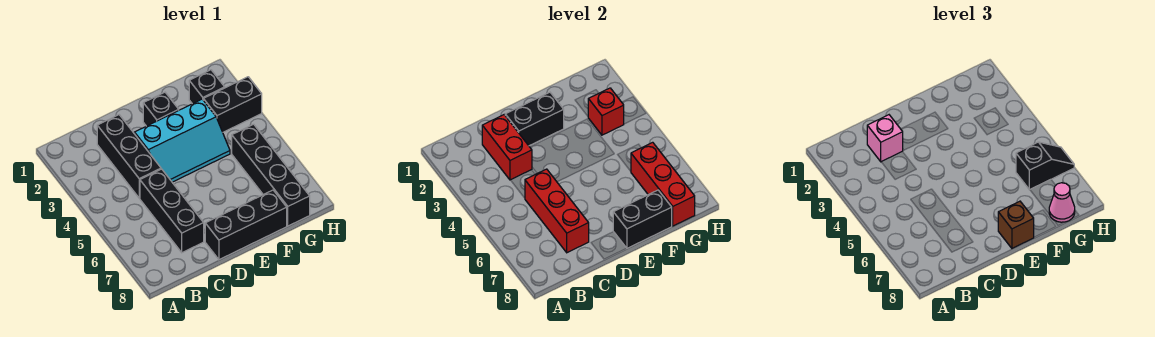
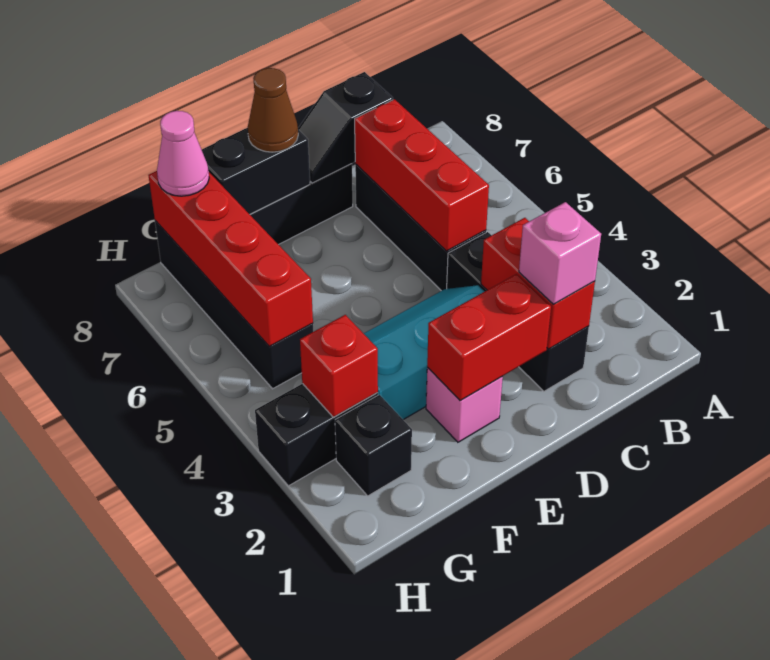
black 1x2 brick [505,92,564,146] -> red 1x2 brick [427,274,551,401]
black 1x1 brick [143,92,179,126] -> pink 1x1 brick [426,368,503,442]
brown 1x1 brick [998,201,1034,248] -> brown 1x1 cone [248,68,298,152]
red 1x3 brick [631,142,695,226] -> red 1x4 brick [148,171,313,347]
black 1x2 slope [1016,142,1074,190] -> black 1x2 slope moved to [298,72,393,183]

